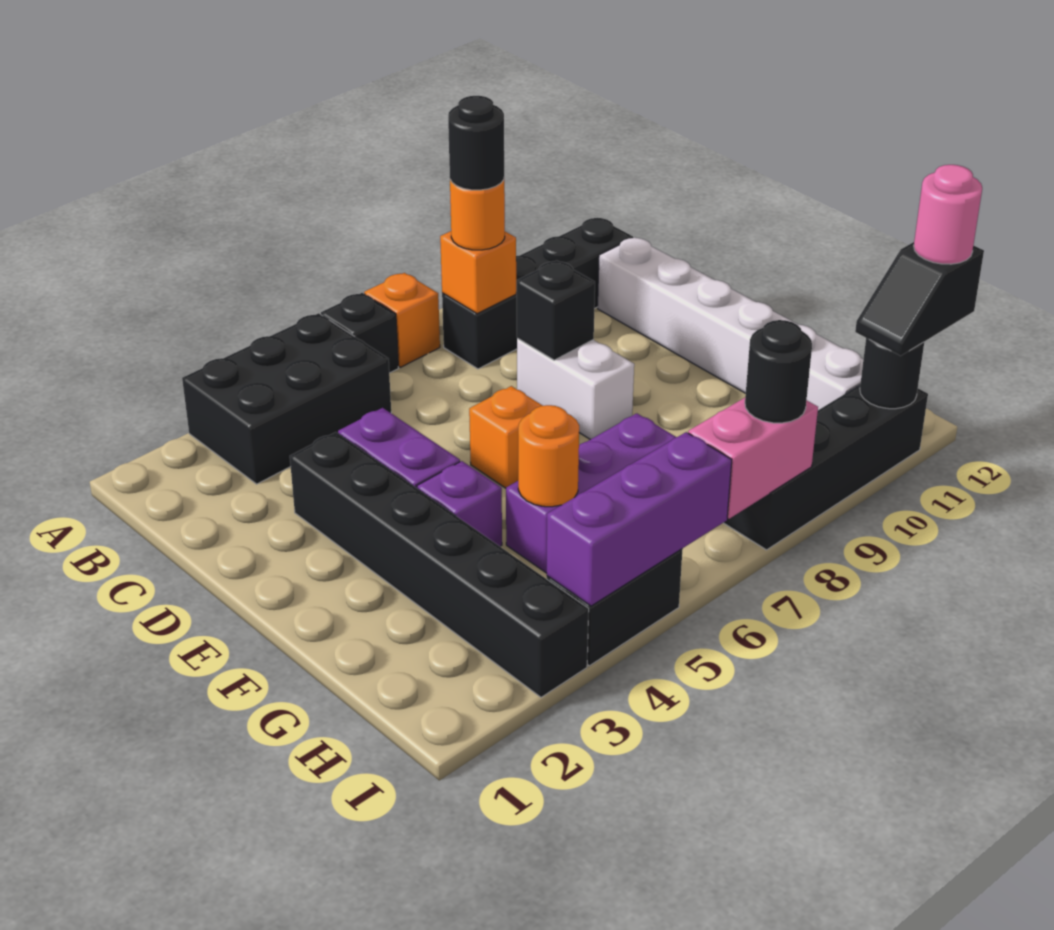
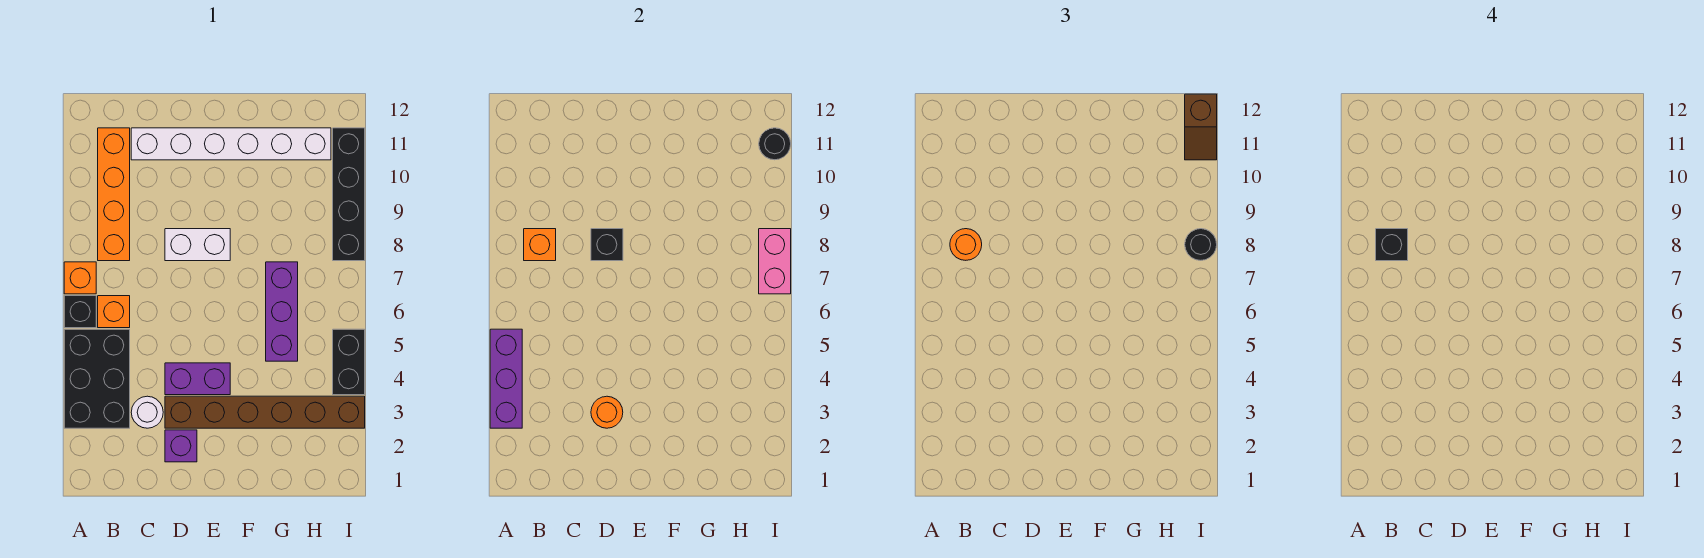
black 1x4 brick [442,218,633,369] -> orange 1x4 brick [98,128,130,261]
black 1x1 round brick [448,96,504,190] -> black 1x1 brick [1376,229,1408,261]
none -> white 1x1 round brick [131,396,163,428]
black 1x6 brick [290,432,589,697] -> brown 1x6 brick [165,396,365,428]
orange 1x1 brick [469,386,543,488] -> orange 1x1 brick moved to [98,296,130,328]
purple 1x1 brick [417,461,502,546] -> purple 1x1 brick moved to [165,430,197,462]
orange 1x1 round brick [518,405,579,507] -> orange 1x1 round brick moved to [591,396,623,428]
purple 1x3 brick [547,432,732,606] -> purple 1x3 brick moved to [490,329,522,428]
black 1x2 slope [855,242,984,356] -> brown 1x2 slope [1185,94,1217,160]
pink 1x1 round brick [914,165,982,264] -> none

